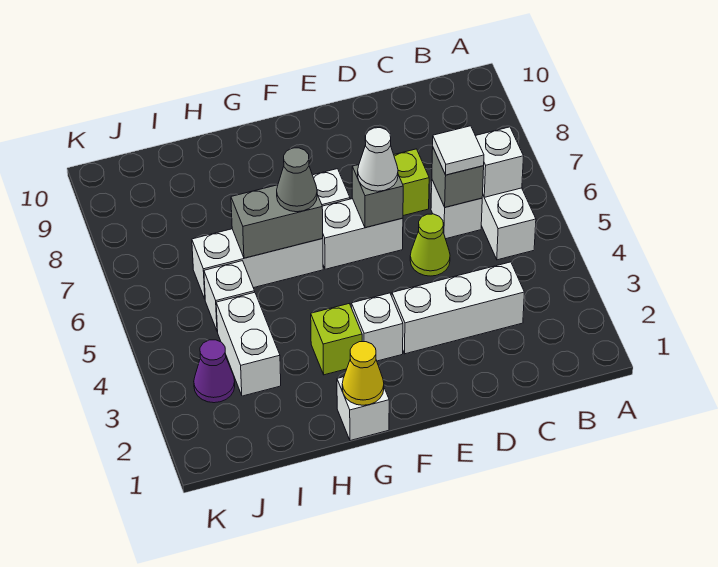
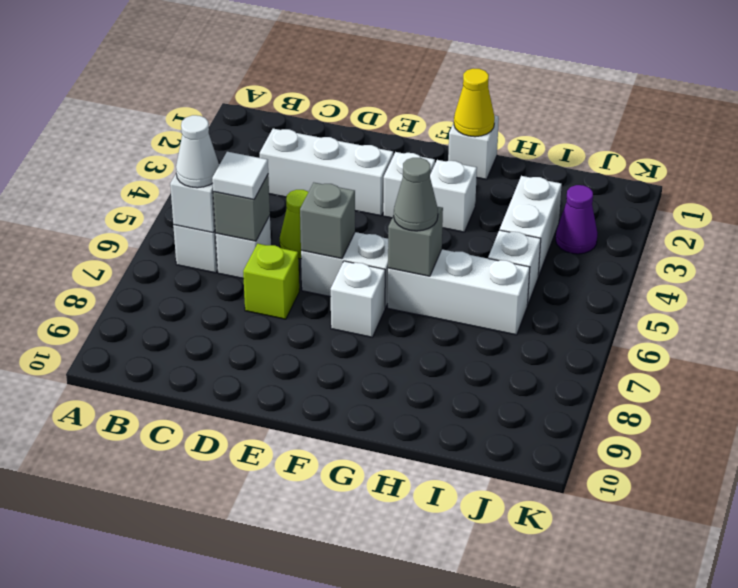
white 1x1 cone [358,128,398,191] -> white 1x1 cone moved to [176,115,219,188]
lime 1x1 brick [311,304,362,375] -> white 1x1 brick [430,160,477,232]
grey 1x2 brick [231,185,323,258] -> grey 1x1 brick [388,207,443,276]

